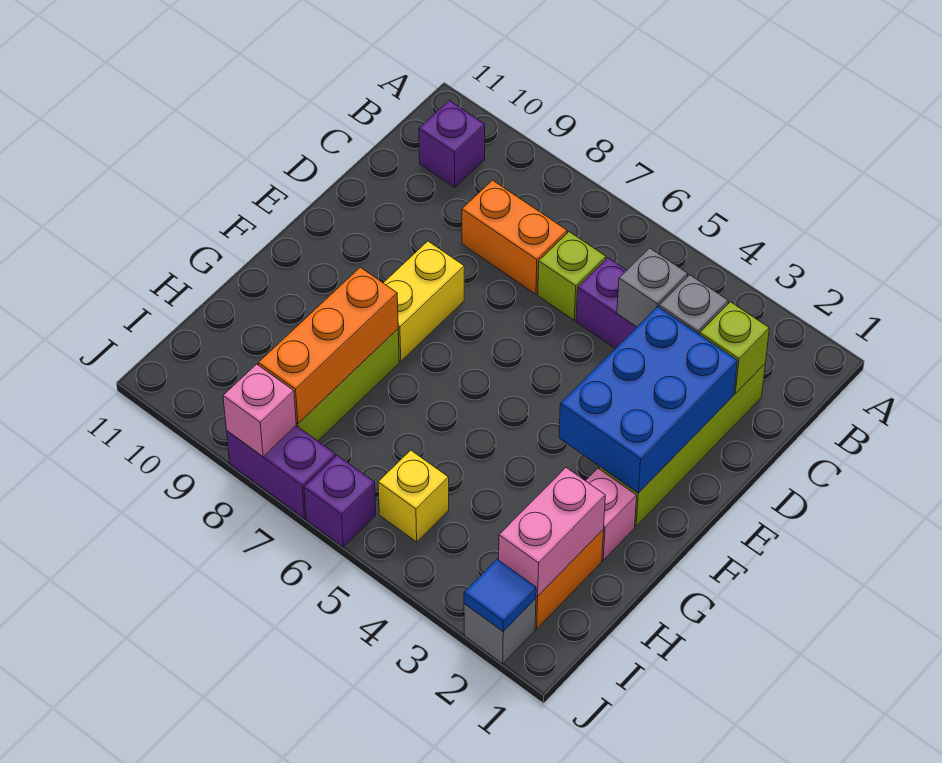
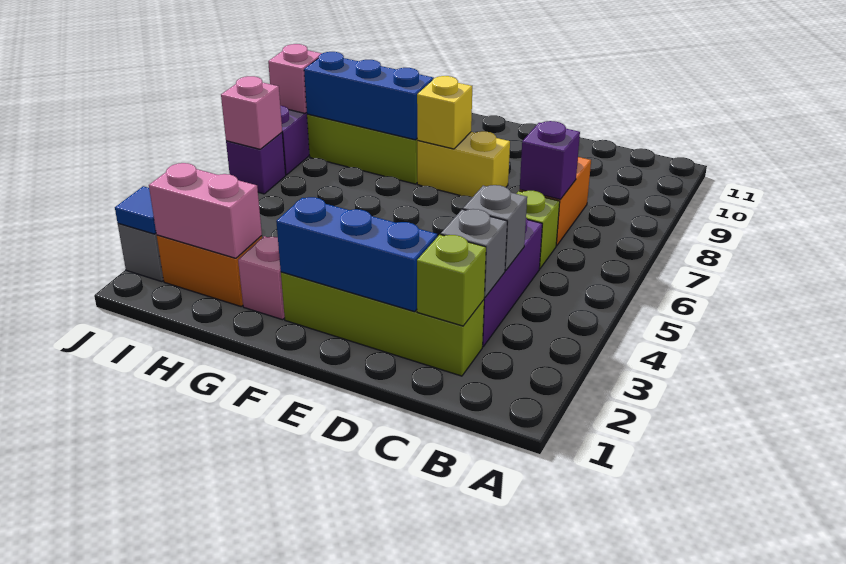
purple 1x1 brick [419,101,485,187] -> purple 1x1 brick moved to [520,121,580,199]
blue 2x3 brick [559,307,737,493] -> blue 1x3 brick [276,197,437,312]
orange 1x3 brick [259,267,398,424] -> blue 1x3 brick [304,52,434,140]
yellow 1x1 brick [378,450,449,542] -> yellow 1x1 brick moved to [417,76,472,149]
none -> pink 1x1 brick [221,76,282,149]

